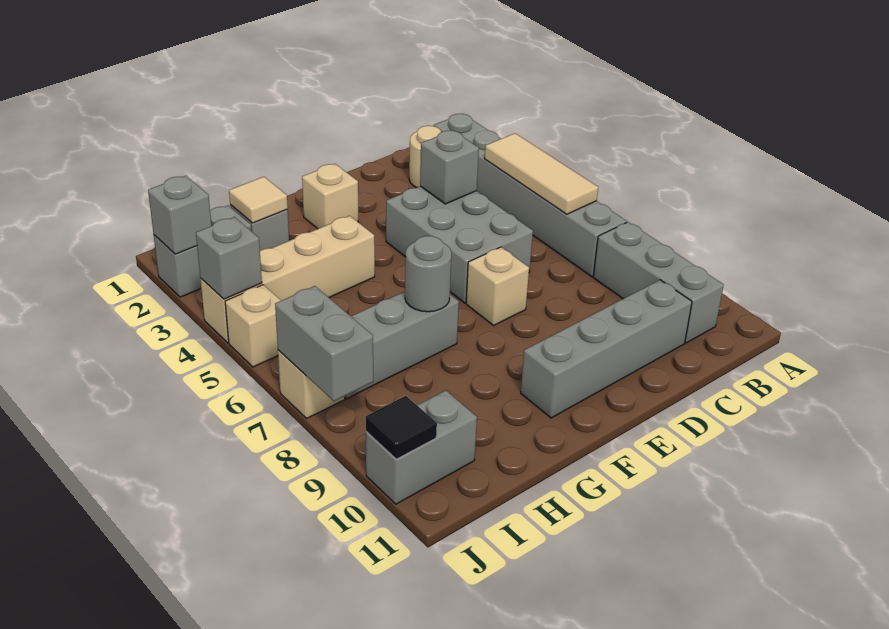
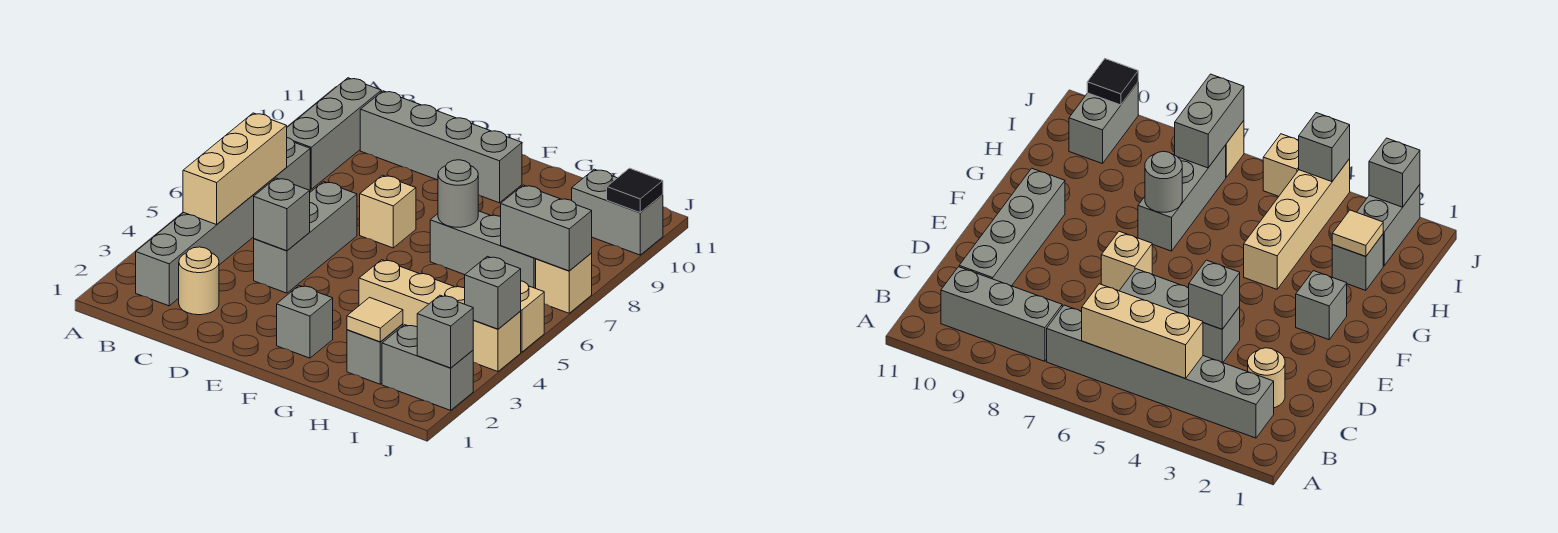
tan 1x3 tile [485,133,598,214] -> tan 1x3 brick [183,113,287,225]
grey 2x3 brick [386,186,533,303] -> grey 1x3 brick [254,182,357,293]
tan 1x1 brick [302,164,358,229] -> grey 1x1 brick [277,286,333,358]
grey 1x2 brick [275,286,373,401] -> grey 1x2 brick turned to [501,185,592,271]

